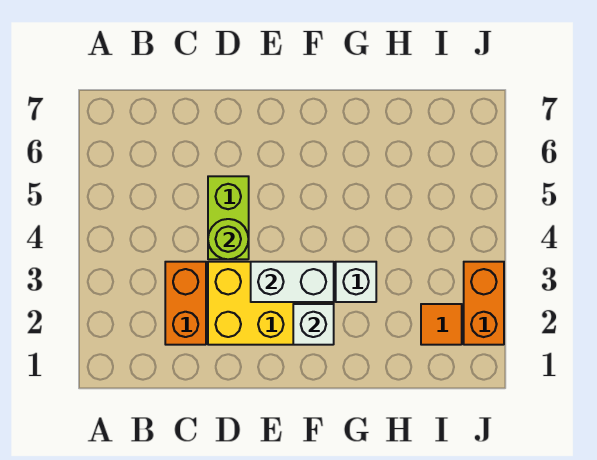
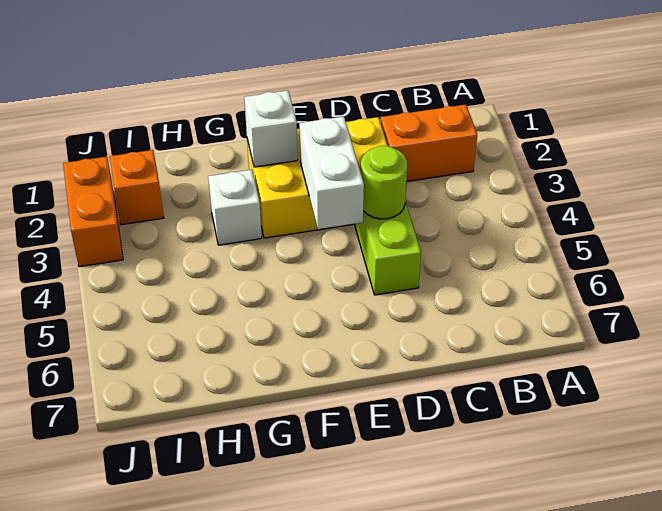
orange 1x2 brick [165,262,206,345] -> orange 1x2 brick turned to [381,105,477,182]
white 1x2 brick [251,262,334,302] -> white 1x2 brick turned to [299,116,364,230]
orange 1x1 tile [421,304,462,345] -> orange 1x1 brick [110,150,164,225]

